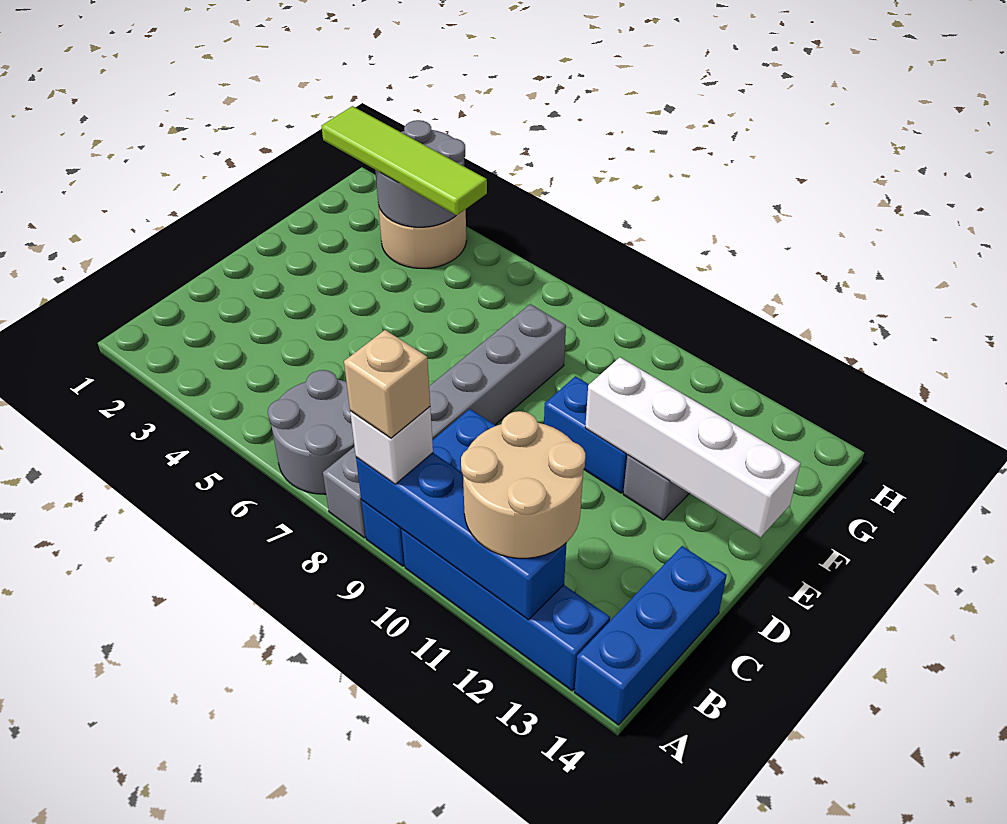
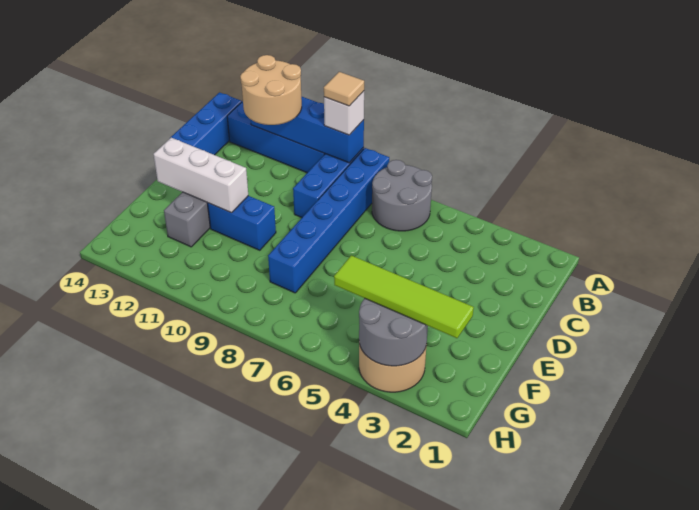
grey 1x6 brick [323,304,566,538] -> blue 1x6 brick [268,148,389,293]
tan 1x1 brick [344,330,430,438] -> tan 1x1 tile [324,72,364,106]
white 1x4 brick [585,357,801,537] -> white 1x3 brick [153,138,248,213]

